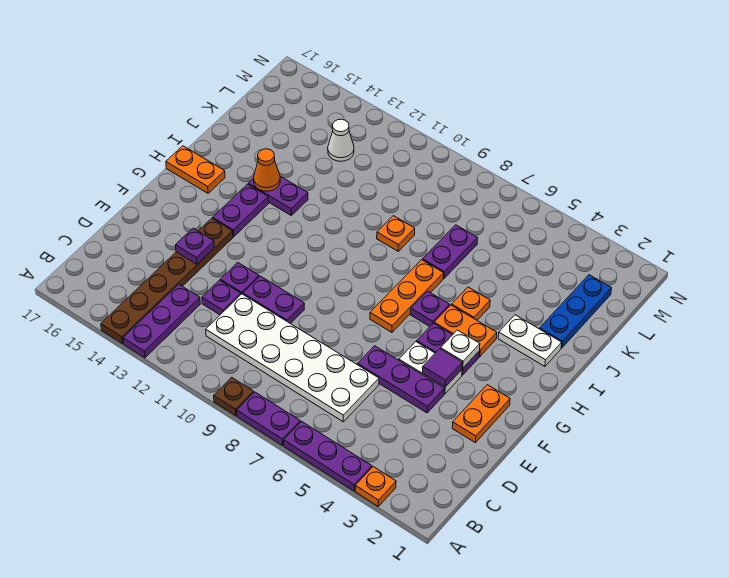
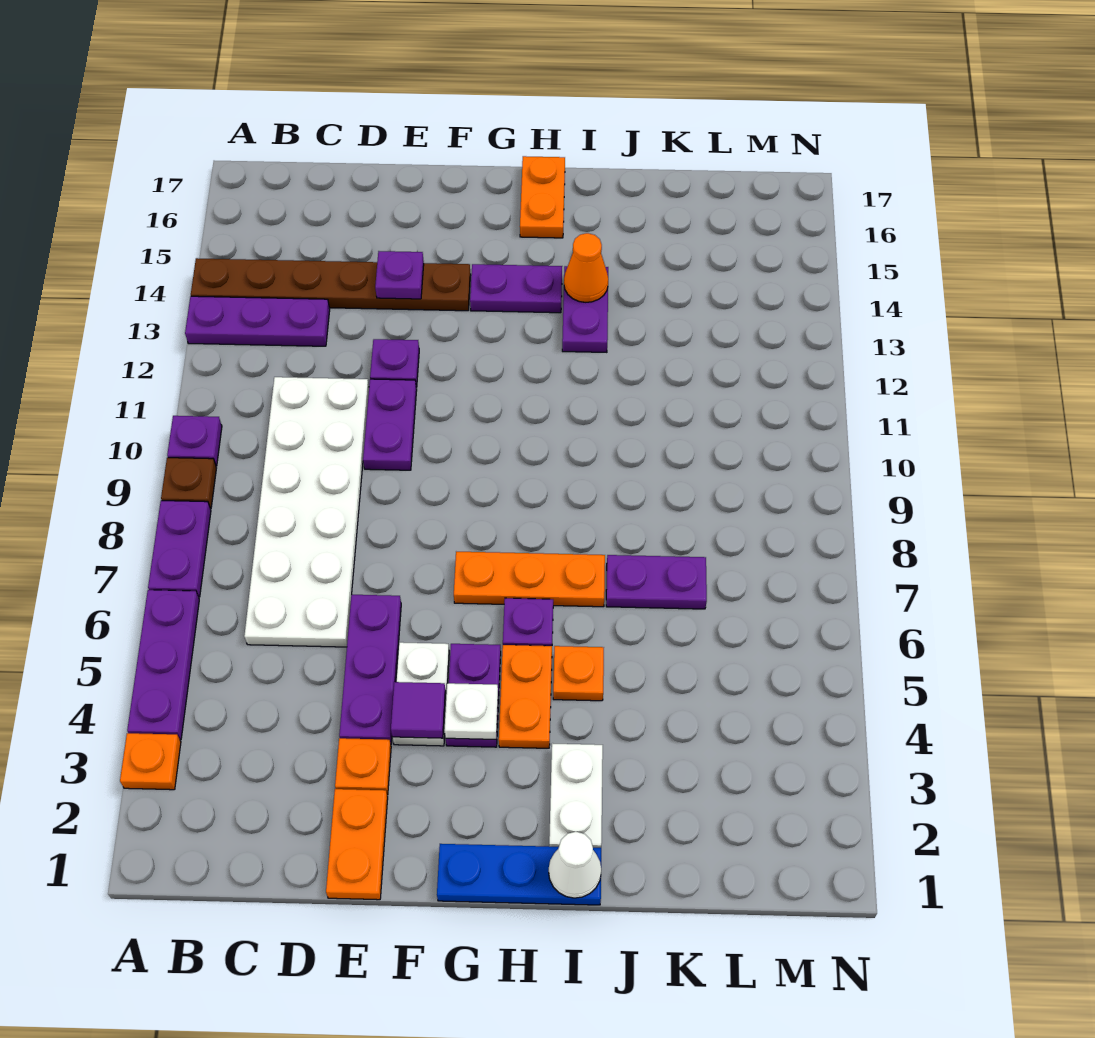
purple 1x1 plate [202,280,241,315] -> purple 1x1 plate moved to [167,416,222,466]
orange 1x2 plate [452,385,510,443] -> orange 1x2 plate turned to [326,789,388,900]
blue 1x3 plate [540,275,611,348] -> blue 1x3 plate moved to [437,844,601,905]
orange 1x1 plate [377,216,415,251] -> orange 1x1 plate moved to [335,738,391,795]
white 1x1 cone [328,119,354,161] -> white 1x1 cone moved to [549,832,601,898]

